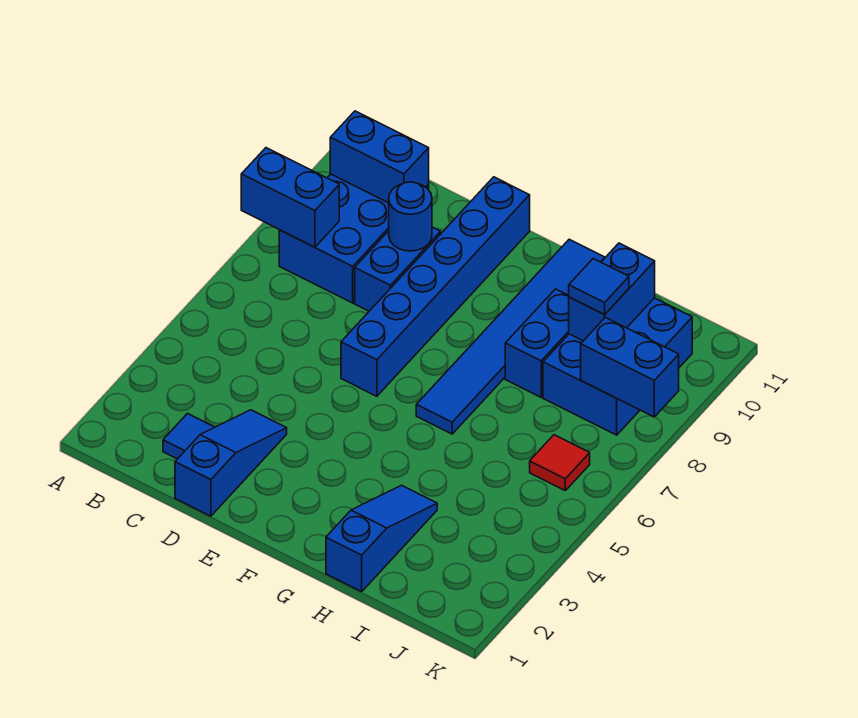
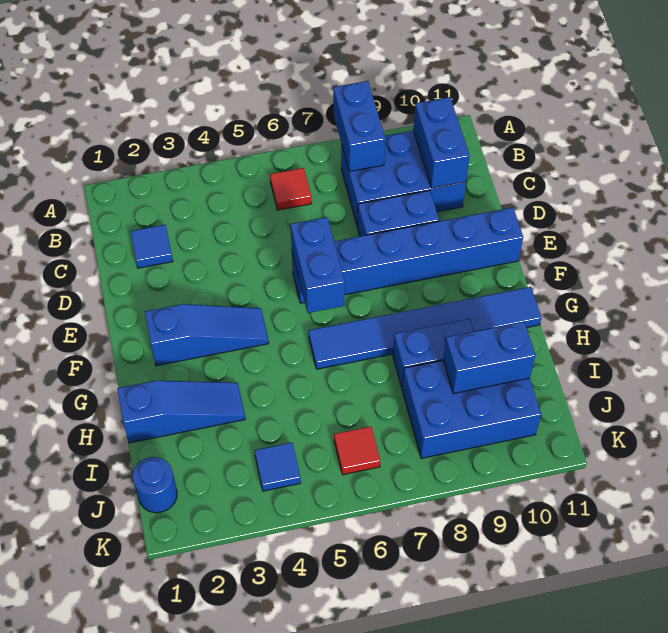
none -> red 1x1 tile [270,168,312,210]
blue 1x3 slope [175,410,287,516] -> blue 1x3 slope moved to [145,304,269,366]
blue 1x1 round brick [389,182,432,251] -> blue 1x1 round brick moved to [133,457,177,513]
blue 1x1 tile [569,259,629,314] -> blue 1x1 tile moved to [255,443,301,491]
blue 1x2 brick [581,317,679,417] -> blue 1x2 brick moved to [291,217,345,313]

